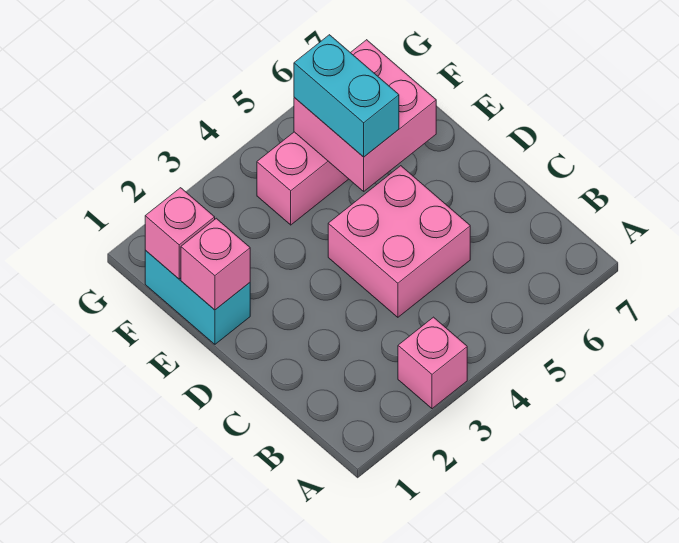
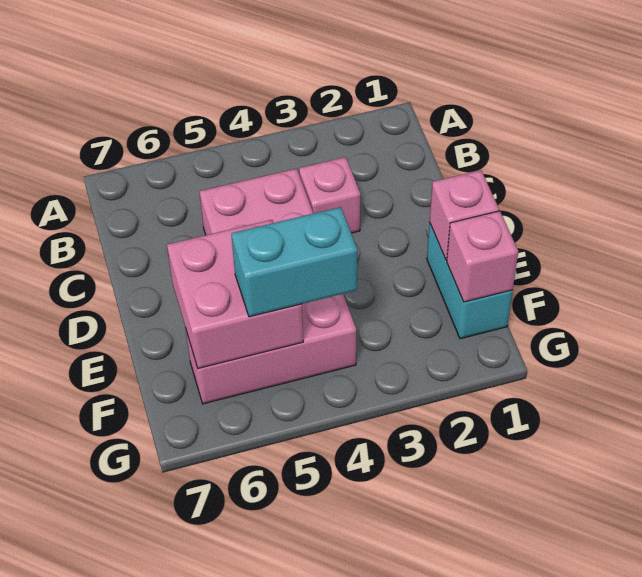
pink 1x1 brick [398,317,467,409] -> pink 1x1 brick moved to [299,157,360,233]
cyan 1x2 brick [294,35,399,157] -> cyan 1x2 brick turned to [231,207,357,317]

